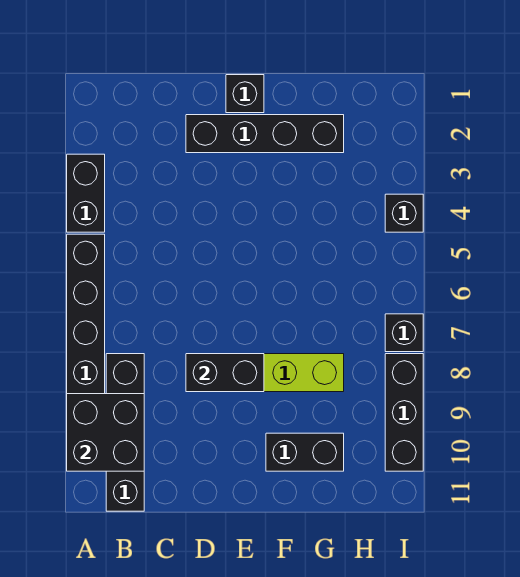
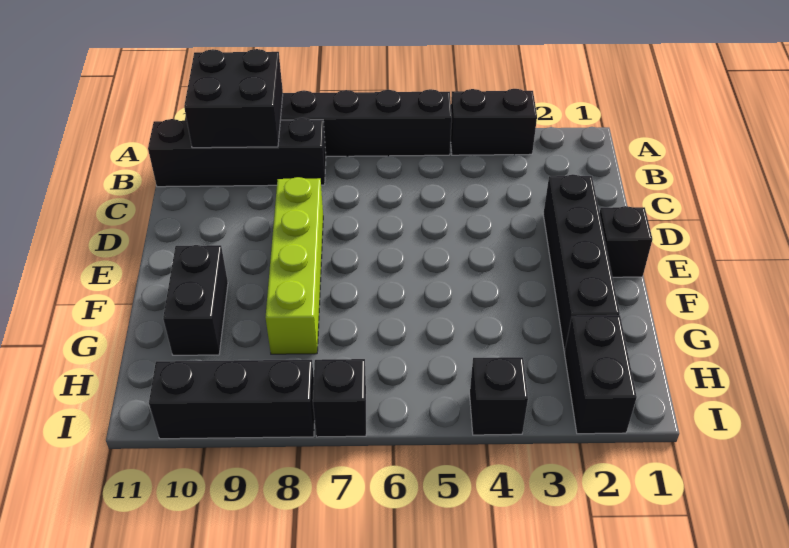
black 1x2 brick [186,354,264,392] -> black 1x2 brick moved to [565,315,637,434]

